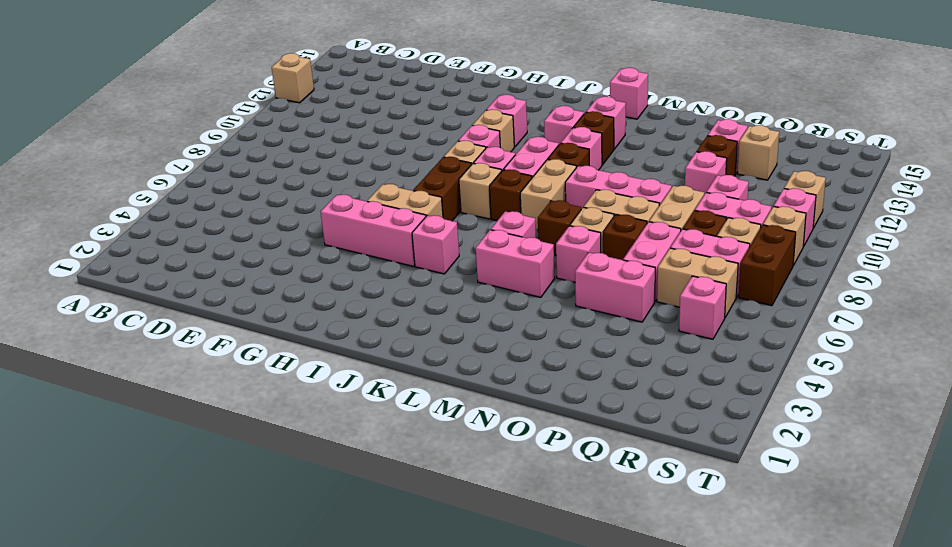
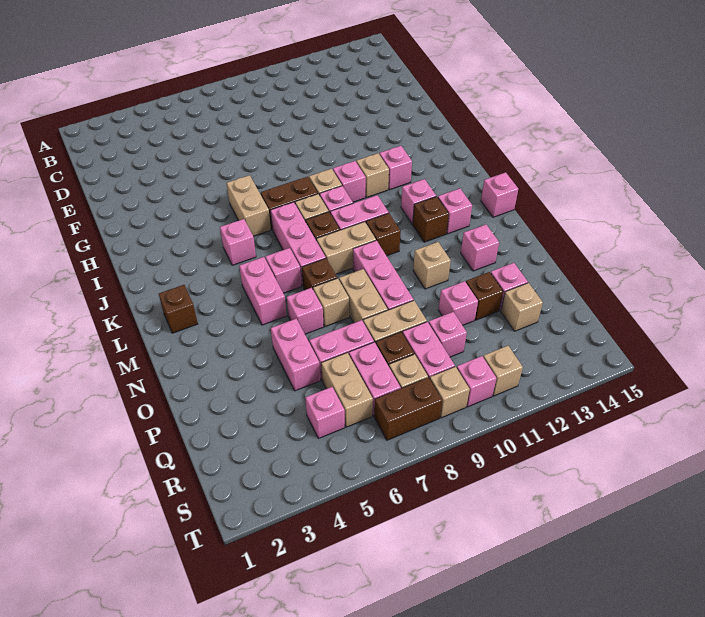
tan 1x1 brick [272,53,314,103] -> tan 1x1 brick moved to [413,242,451,289]
pink 1x3 brick [321,195,426,266] -> pink 1x3 brick moved to [270,202,326,286]
pink 1x1 brick [561,127,602,170] -> pink 1x1 brick moved to [461,225,499,271]
brown 1x1 brick [603,215,647,260] -> brown 1x1 brick moved to [159,285,198,333]

